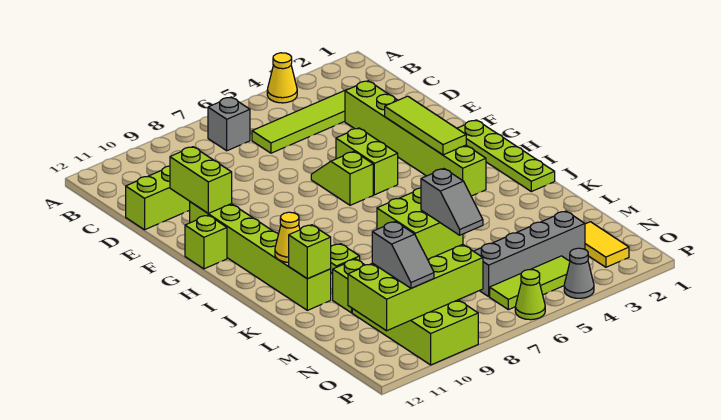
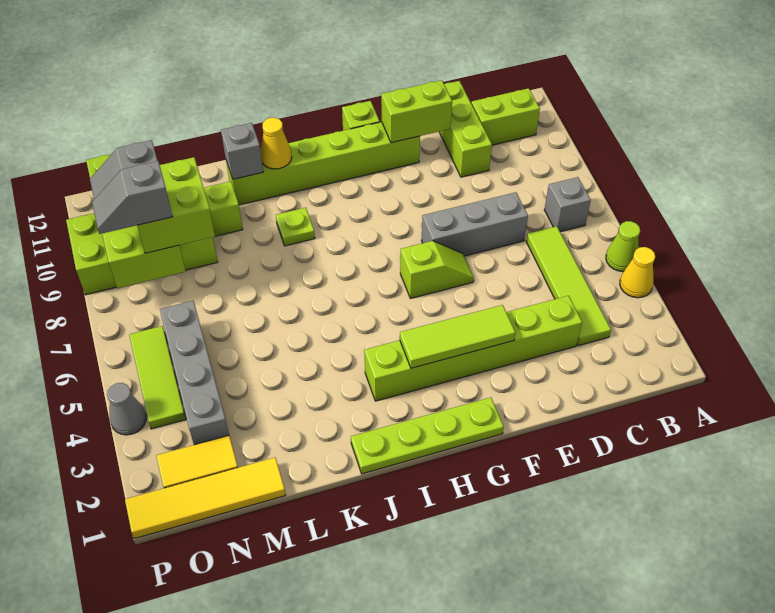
none -> grey 1x3 brick [421,192,528,256]
lime 1x2 brick [336,128,398,195] -> lime 1x2 brick moved to [471,88,540,145]
lime 1x1 brick [289,225,331,279] -> grey 1x1 brick [221,123,263,179]
none -> yellow 1x4 tile [125,458,286,539]
lime 1x1 cone [515,270,545,320] -> lime 1x1 cone moved to [606,221,640,272]

